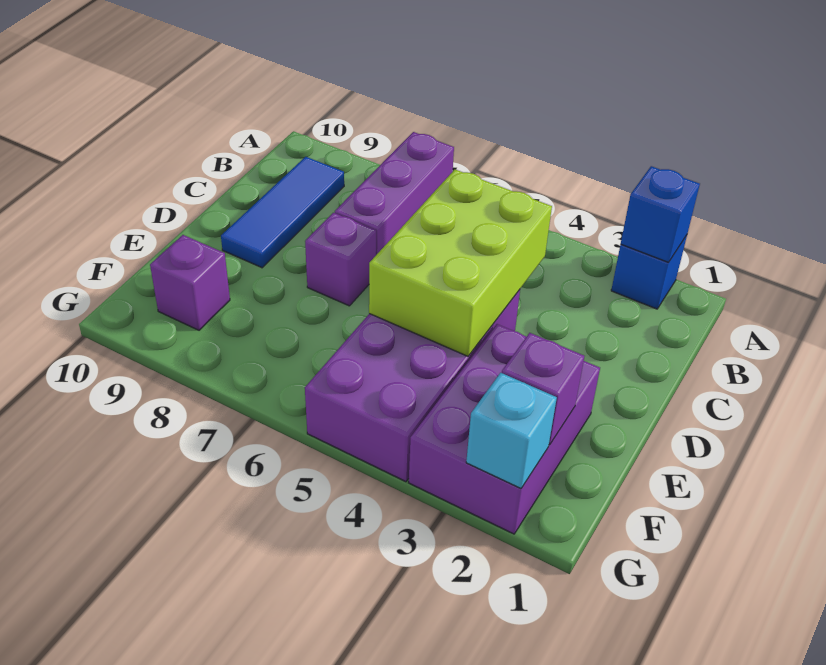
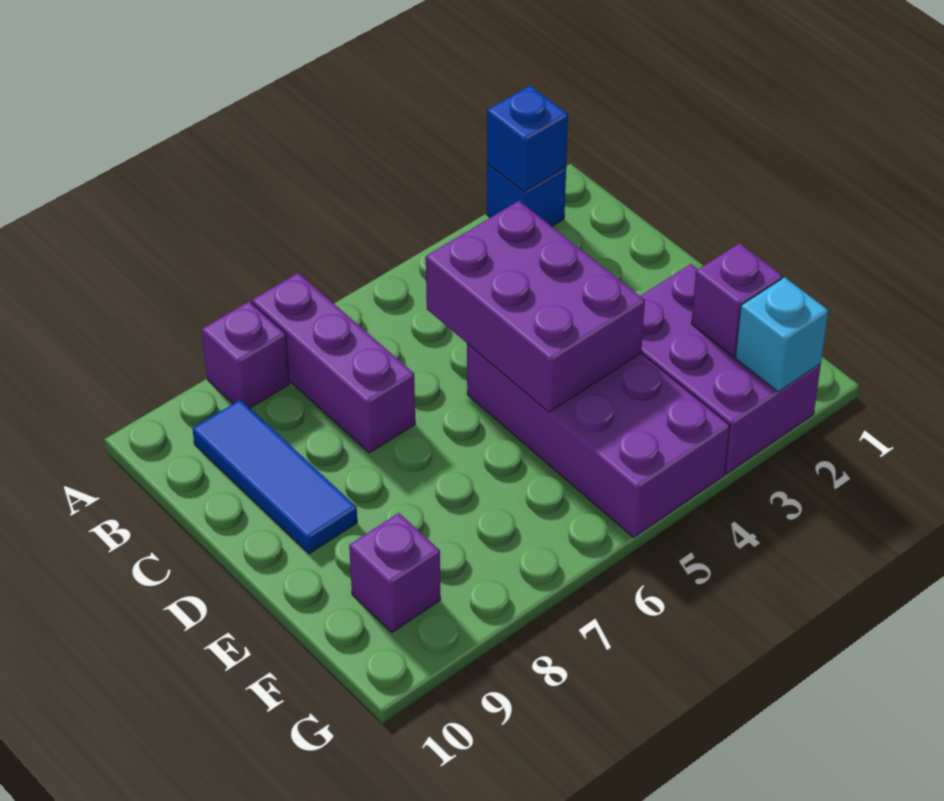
lime 2x3 brick [369,170,552,356] -> purple 2x3 brick [426,201,645,412]
purple 1x1 brick [305,213,376,306] -> purple 1x1 brick moved to [202,301,289,408]

